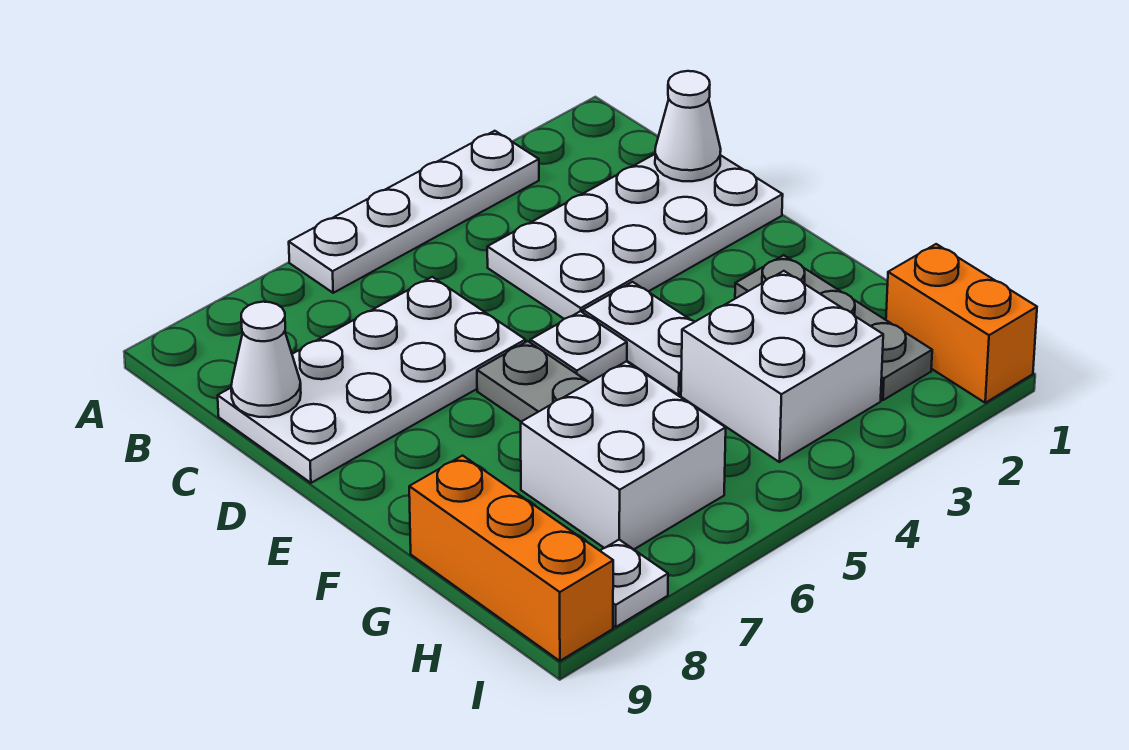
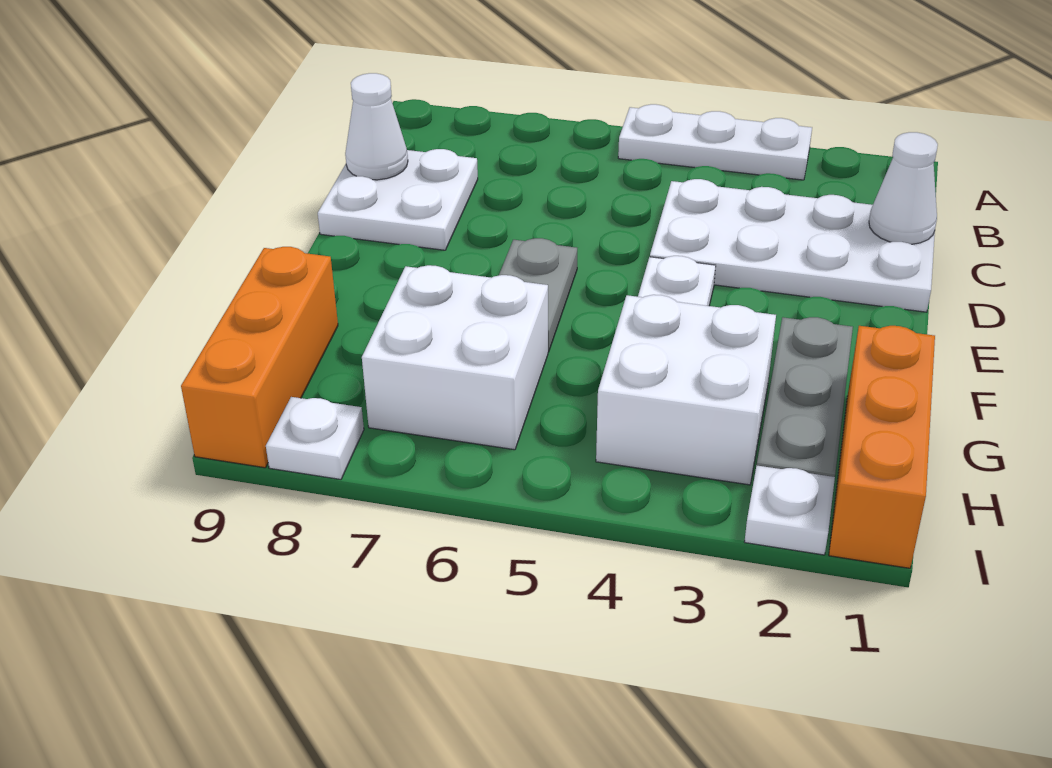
white 1x4 plate [289,131,539,293] -> white 1x3 plate [618,104,812,180]
white 2x4 plate [218,277,525,483] -> white 2x2 plate [318,149,478,250]
white 1x1 plate [530,311,627,382] -> white 1x1 plate moved to [745,465,835,555]
orange 1x2 brick [886,244,1037,403] -> orange 1x3 brick [829,326,935,568]

